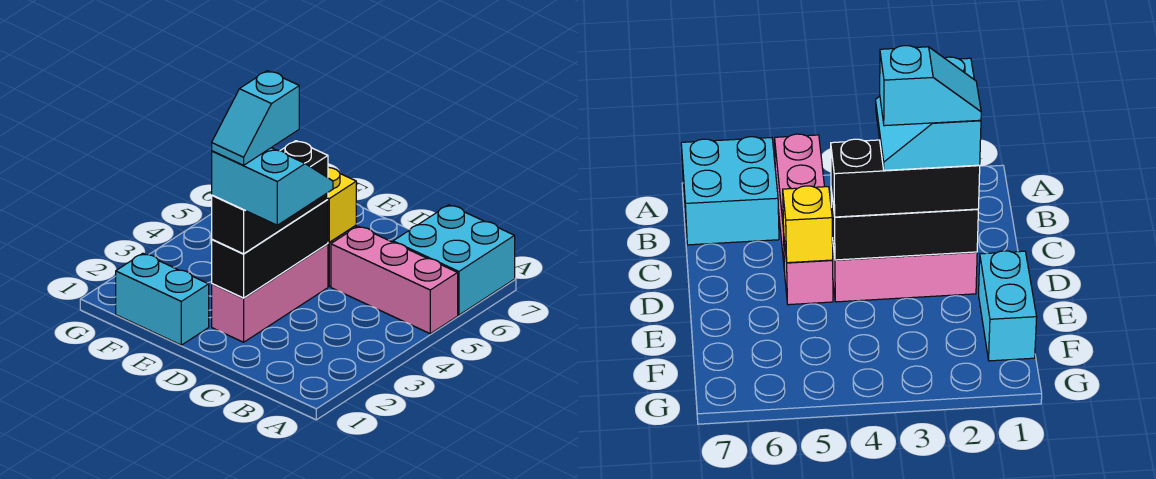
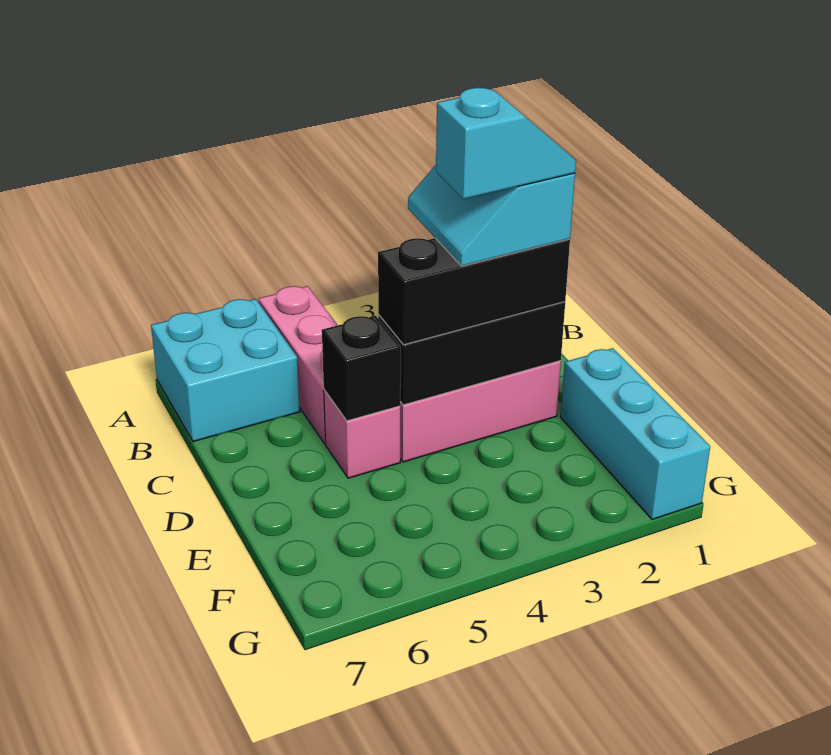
yellow 1x1 brick [328,167,356,242] -> black 1x1 brick [322,316,401,421]
cyan 1x2 brick [116,253,209,345] -> cyan 1x3 brick [560,348,710,520]

